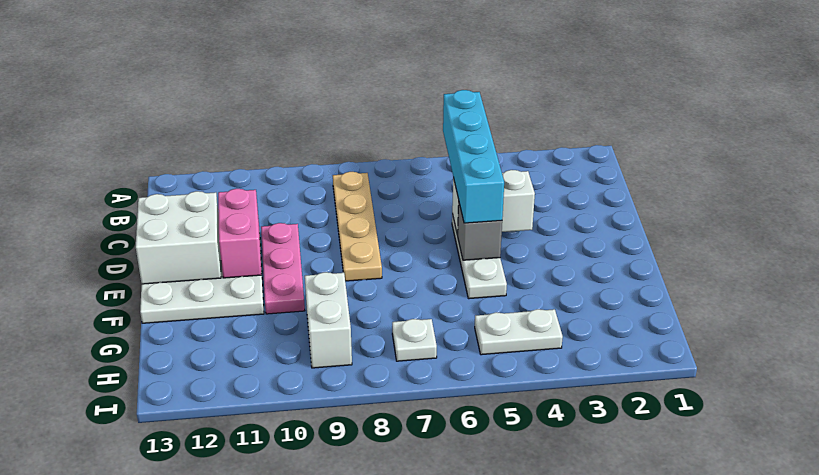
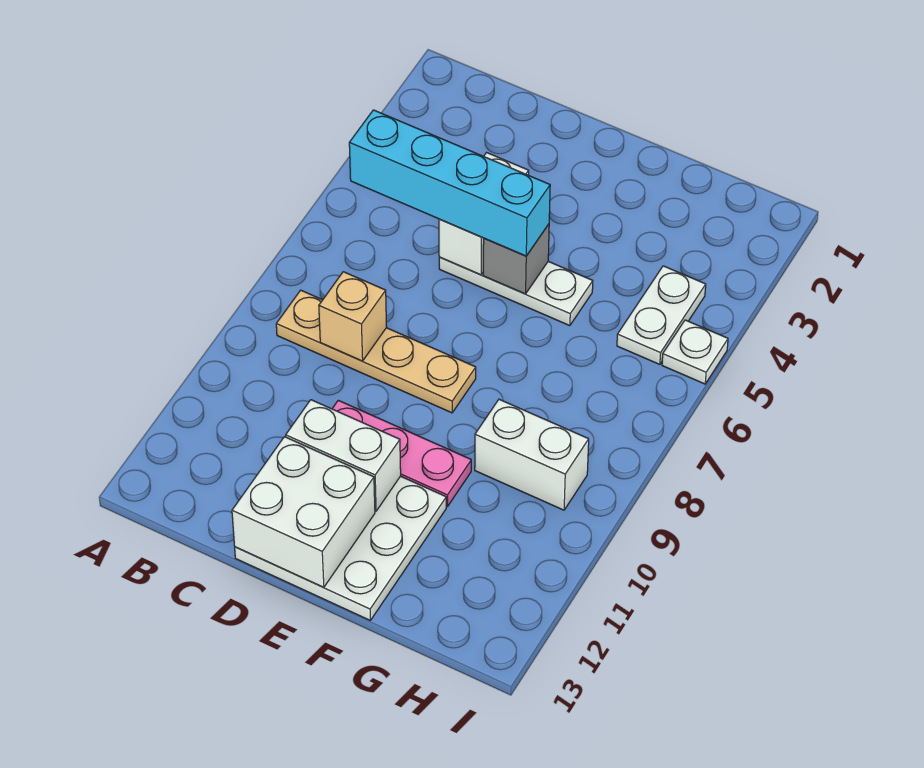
none -> tan 1x1 brick [319,272,387,361]
pink 1x2 brick [218,189,262,278] -> white 1x2 brick [286,400,401,511]
white 1x1 plate [392,319,437,361] -> white 1x1 plate moved to [662,320,728,384]

